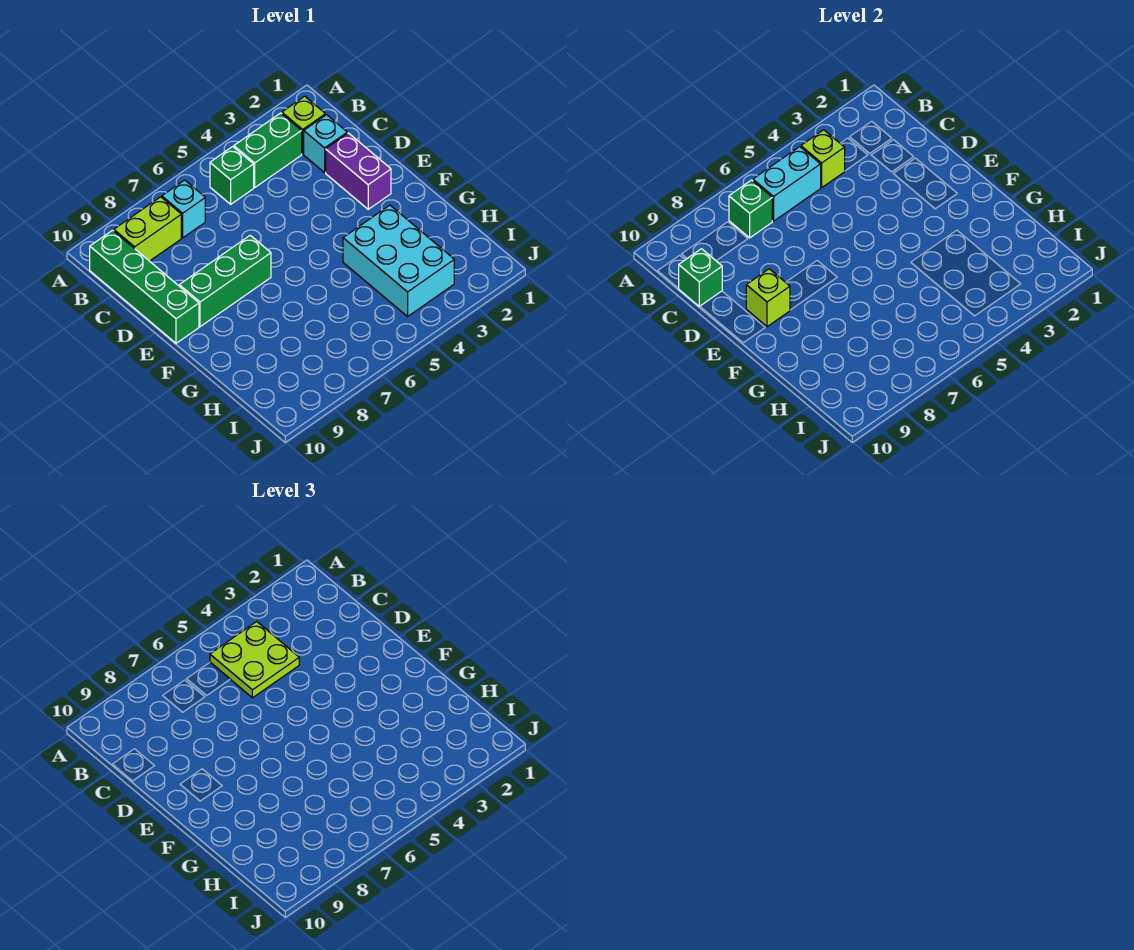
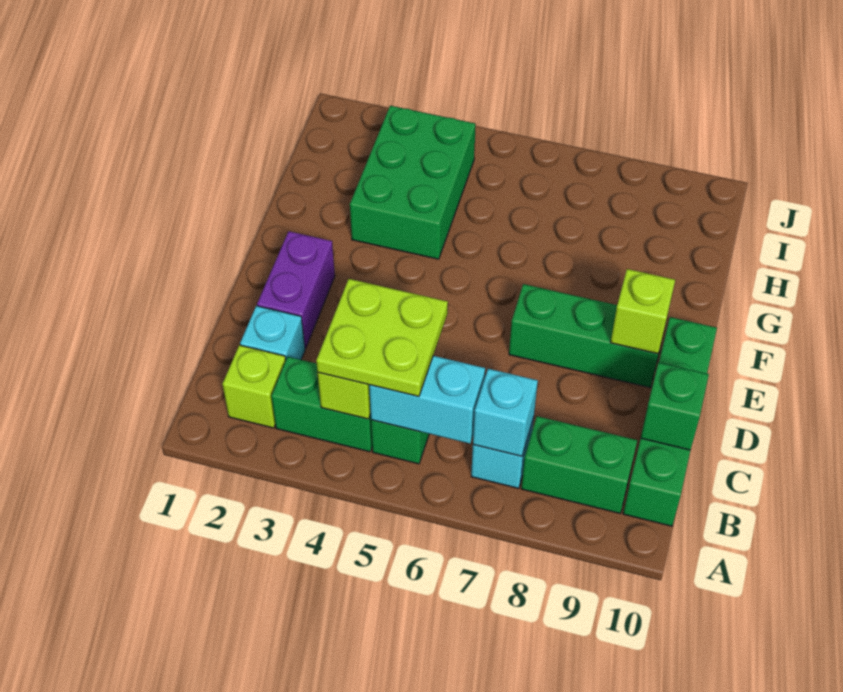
green 1x1 brick [729,180,772,238] -> cyan 1x1 brick [473,369,538,456]
lime 1x2 brick [114,197,181,261] -> green 1x2 brick [521,416,637,513]
cyan 2x3 brick [343,205,454,316] -> green 2x3 brick [350,106,476,259]

